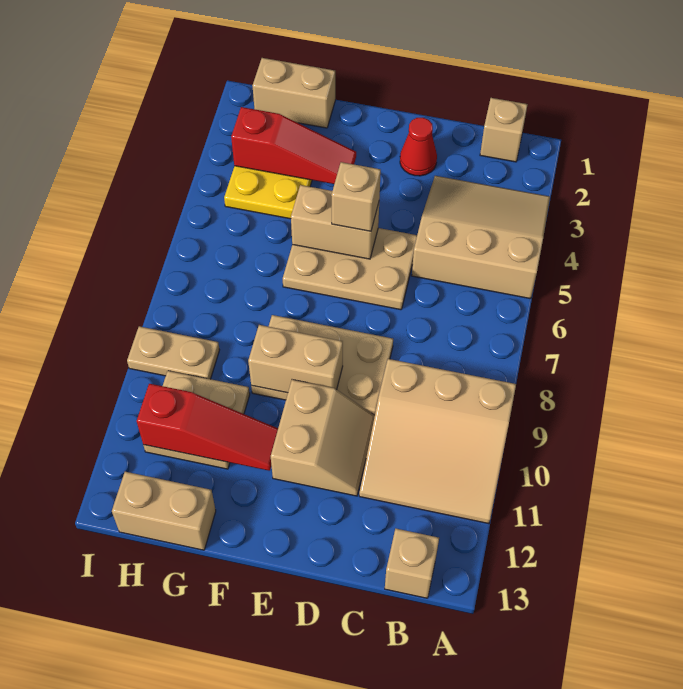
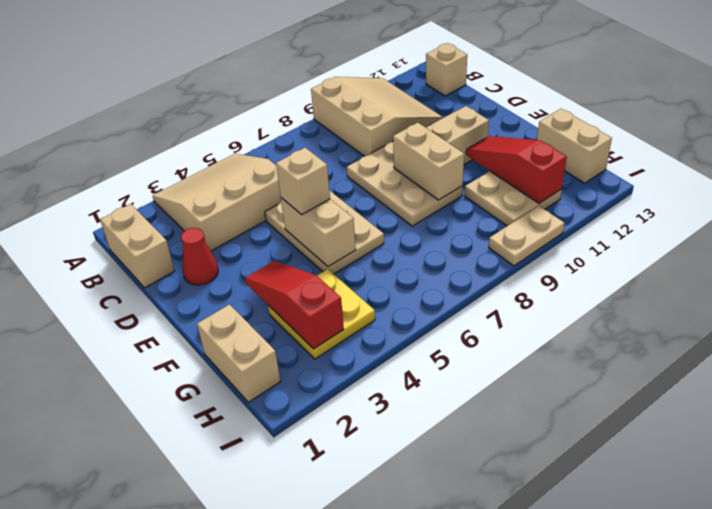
tan 3x3 slope [412,176,550,299] -> tan 3x3 slope turned to [153,154,281,251]
tan 1x1 brick [480,98,528,162] -> tan 1x2 brick [100,204,175,288]
tan 1x2 plate [127,326,219,379] -> tan 1x2 plate turned to [489,206,564,266]

